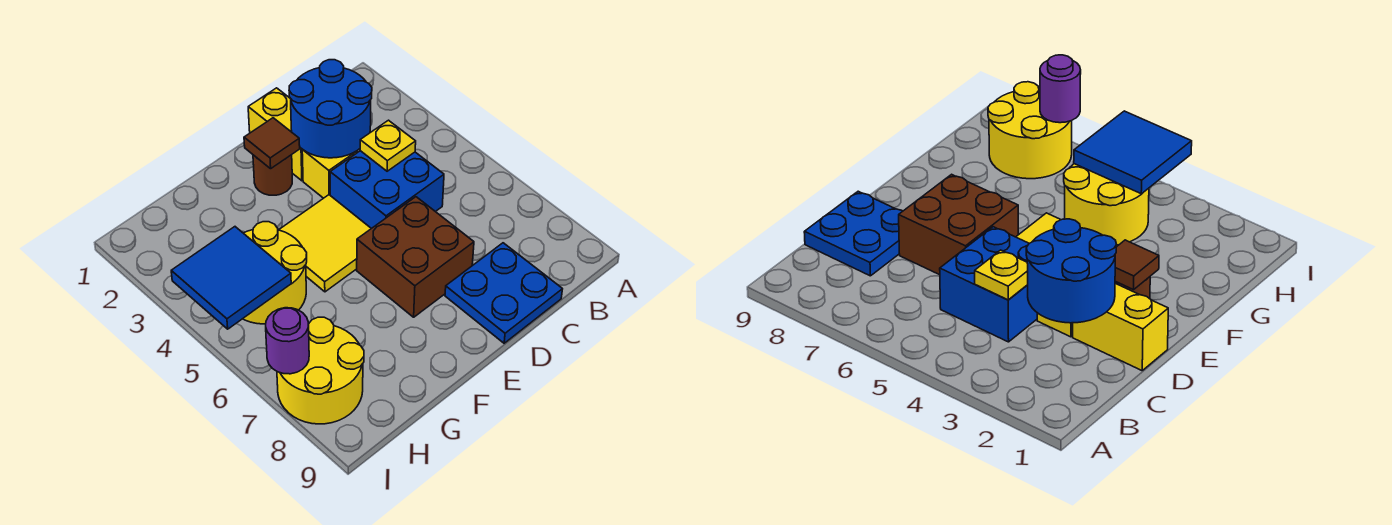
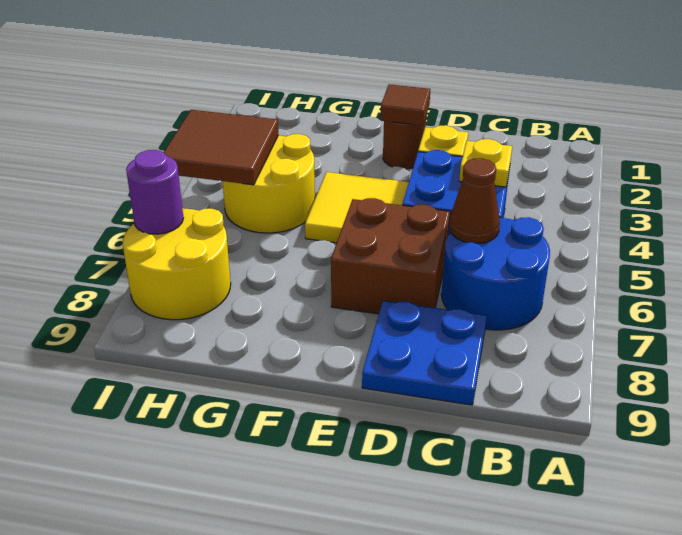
blue 2x2 round brick [289,60,372,158] -> blue 2x2 round brick moved to [441,217,550,330]
none -> brown 1x1 cone [449,158,500,243]
yellow 1x2 brick [248,88,303,181] -> none
blue 2x2 tile [171,227,291,329] -> brown 2x2 tile [164,110,278,185]

